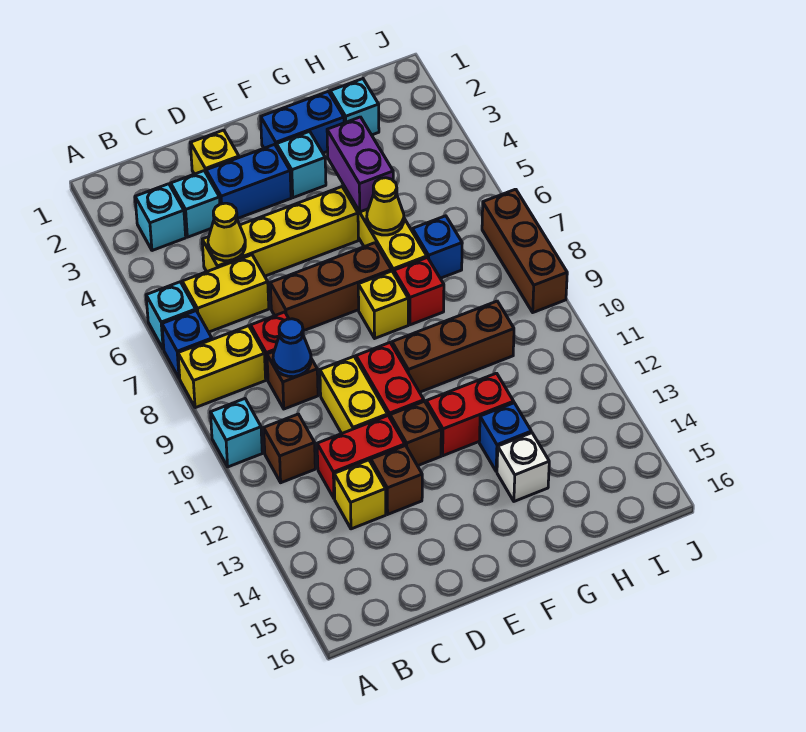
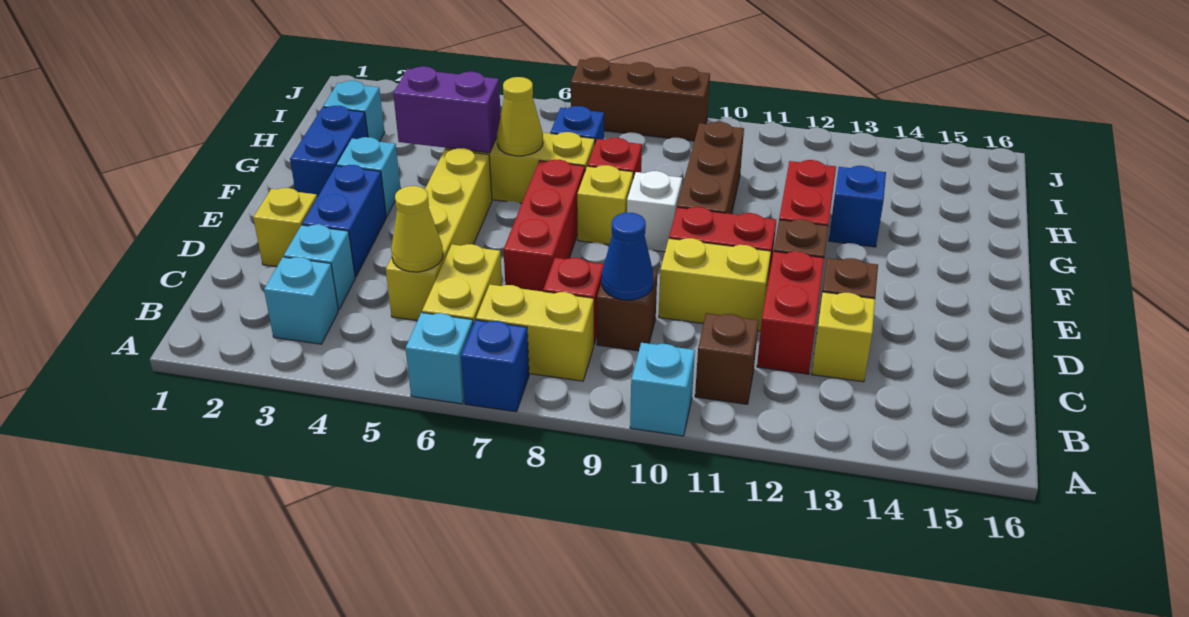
yellow 1x2 brick [178,326,266,408] -> yellow 1x2 brick turned to [476,285,594,381]
brown 1x3 brick [270,243,391,331] -> red 1x3 brick [504,160,585,291]
white 1x1 brick [497,433,549,501] -> white 1x1 brick moved to [627,171,682,252]

